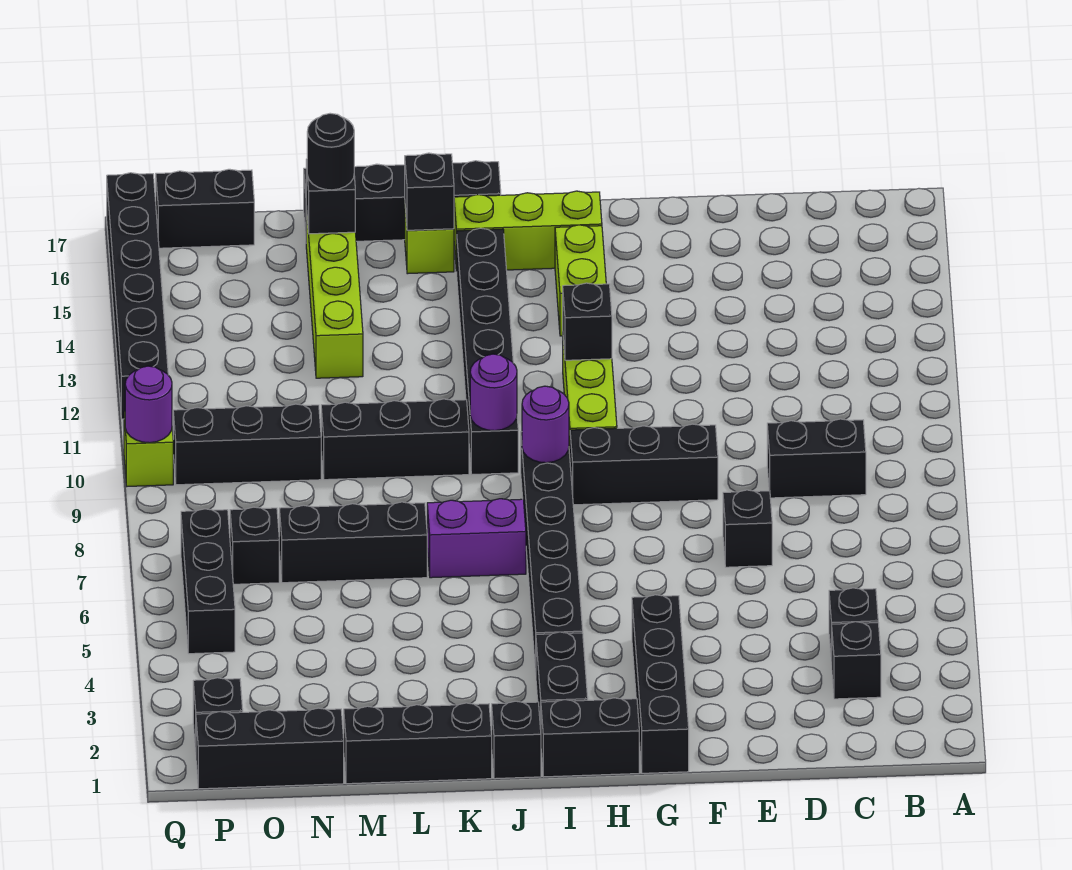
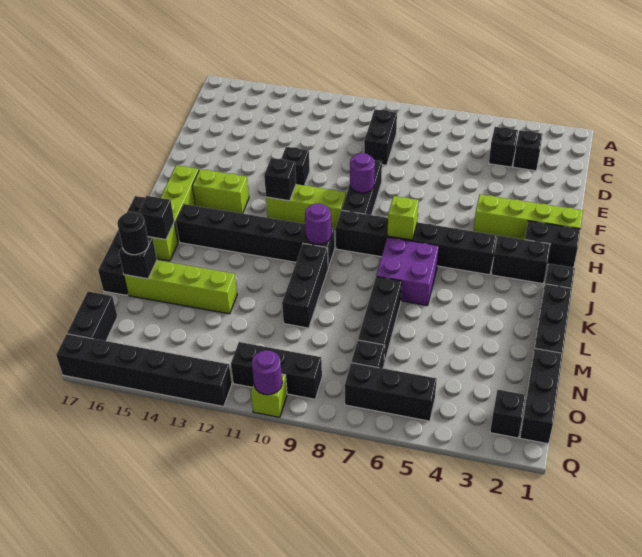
black 1x1 brick [723,490,772,567] -> black 1x1 brick moved to [281,147,310,185]
black 1x4 brick [632,595,689,773] -> lime 1x4 brick [474,194,583,240]
black 1x2 brick [541,698,639,777] -> black 1x2 brick turned to [525,221,580,268]
none -> lime 1x1 brick [388,196,419,240]
purple 1x1 round brick [522,386,569,463] -> purple 1x1 round brick moved to [350,153,375,193]
purple 1x2 brick [427,499,526,578] -> purple 2x2 brick [376,237,439,306]
black 1x3 brick [173,404,321,485] -> black 1x3 brick turned to [231,342,322,399]

